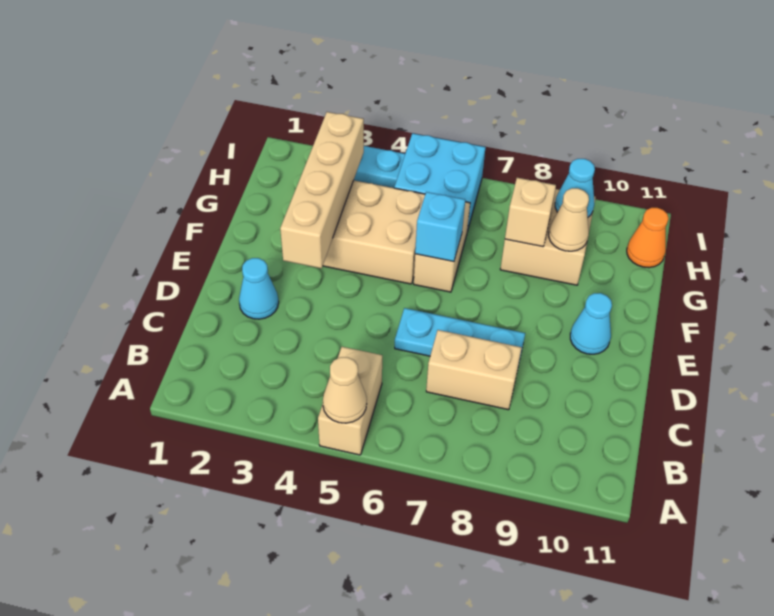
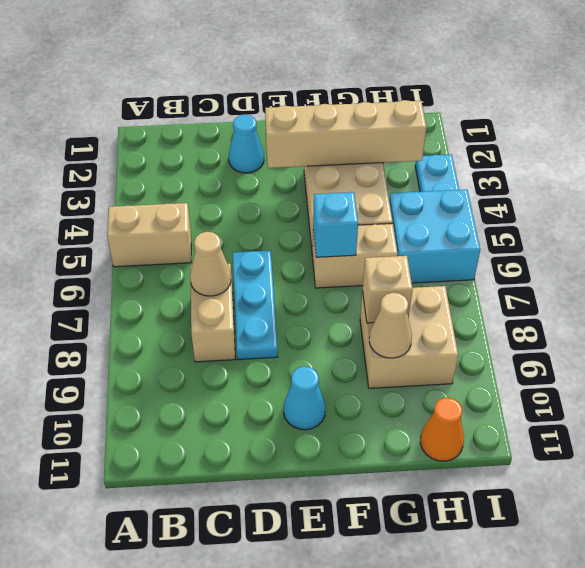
tan 1x1 cone [323,357,367,423] -> tan 1x1 cone moved to [190,232,231,296]
cyan 1x1 cone [555,159,595,217] -> none

